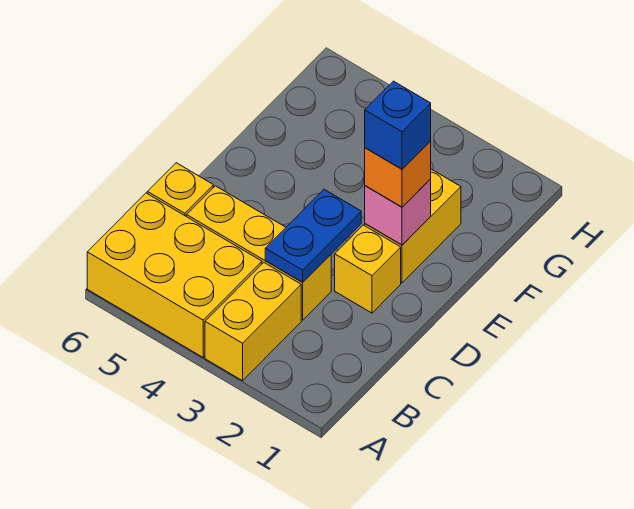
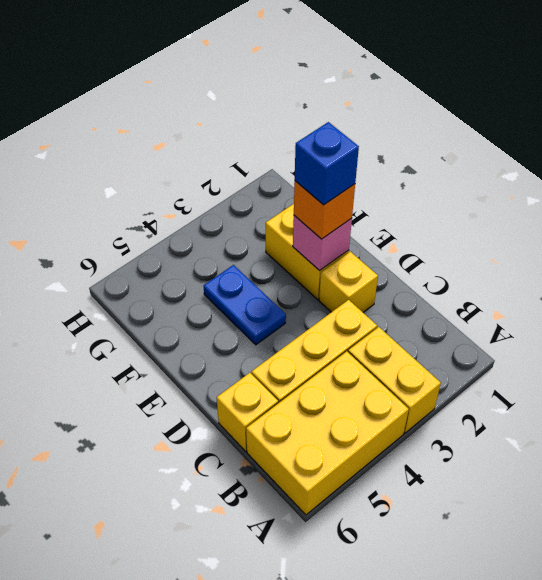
blue 1x2 plate [265,189,361,282] -> blue 1x2 plate moved to [204,265,286,345]

